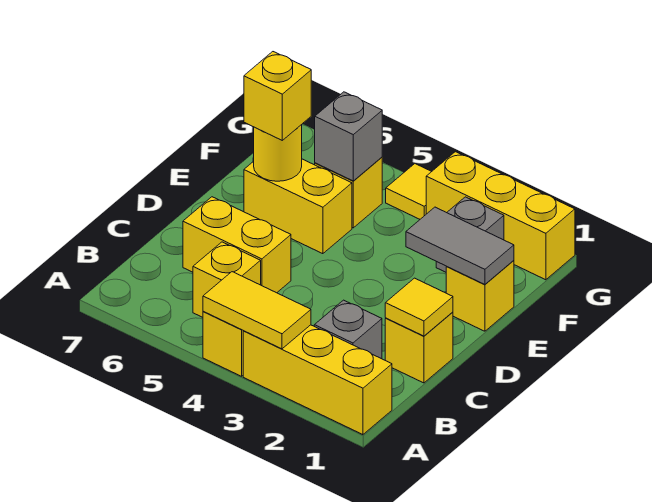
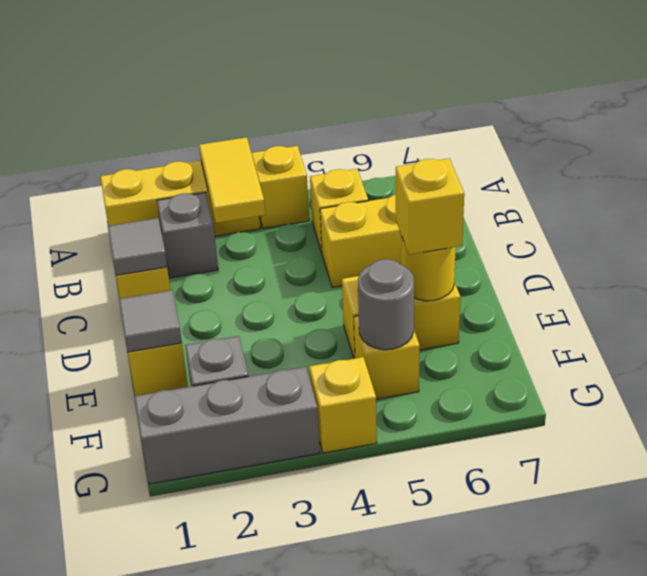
yellow 1x2 tile [203,272,311,349] -> yellow 1x2 tile turned to [199,137,265,223]
yellow 1x1 tile [385,278,453,336] -> grey 1x1 tile [108,218,167,275]
grey 1x2 tile [406,207,514,284] -> grey 1x1 tile [119,290,182,352]
grey 1x1 brick [315,92,382,181] -> grey 1x1 round brick [358,259,414,350]
yellow 1x3 brick [426,152,575,280] -> grey 1x3 brick [134,367,320,484]
yellow 1x1 tile [386,164,431,219] -> yellow 1x1 brick [309,357,377,453]

